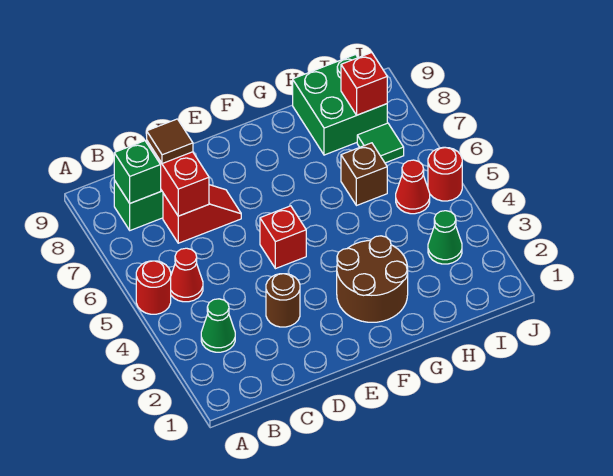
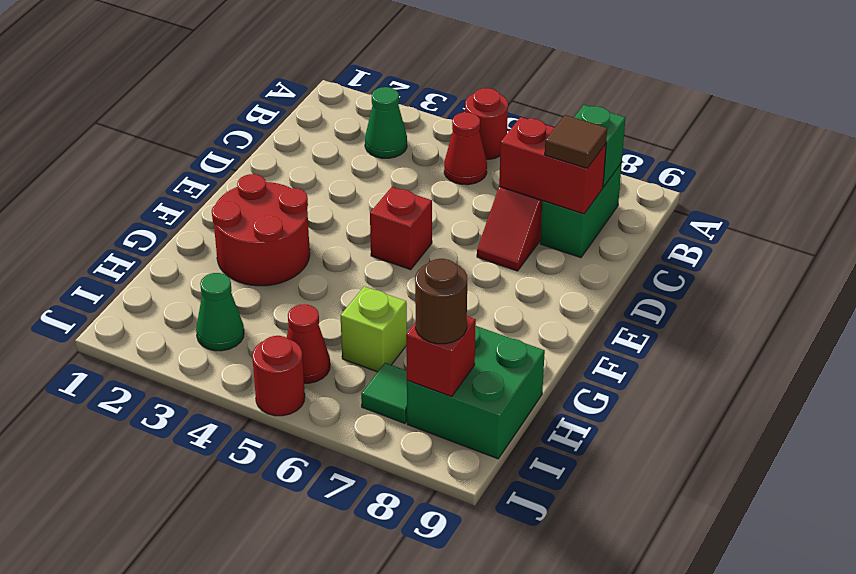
brown 1x1 round brick [266,274,300,327] -> brown 1x1 round brick moved to [415,259,467,344]
brown 2x2 round brick [337,236,408,322] -> red 2x2 round brick [212,174,310,286]
brown 1x1 brick [341,143,387,206] -> lime 1x1 brick [341,286,407,372]

